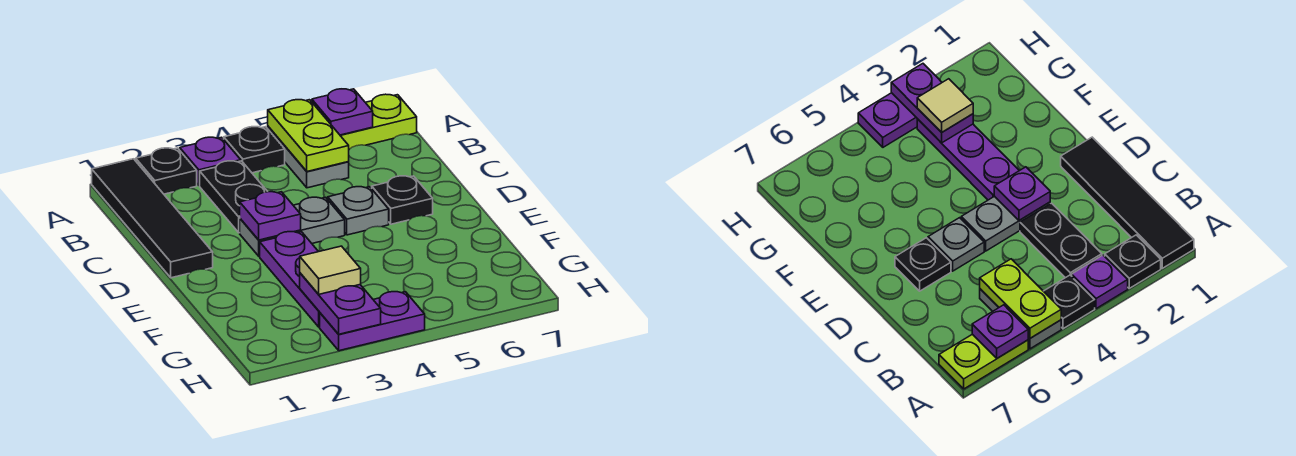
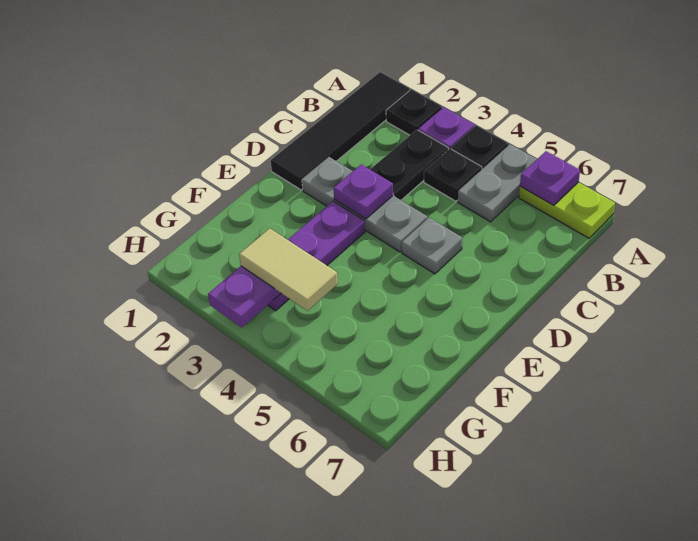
lime 1x2 plate [268,100,349,171] -> none
grey 1x2 plate [240,197,345,256] -> grey 1x3 plate [302,157,427,252]
black 1x1 plate [372,176,433,224] -> black 1x1 plate moved to [424,149,482,201]
tan 1x1 tile [300,246,361,294] -> tan 1x2 tile [239,228,338,311]
purple 1x2 plate [320,292,425,351] -> none

